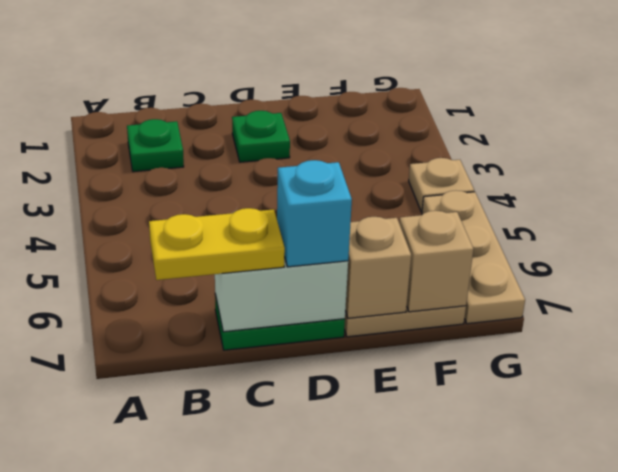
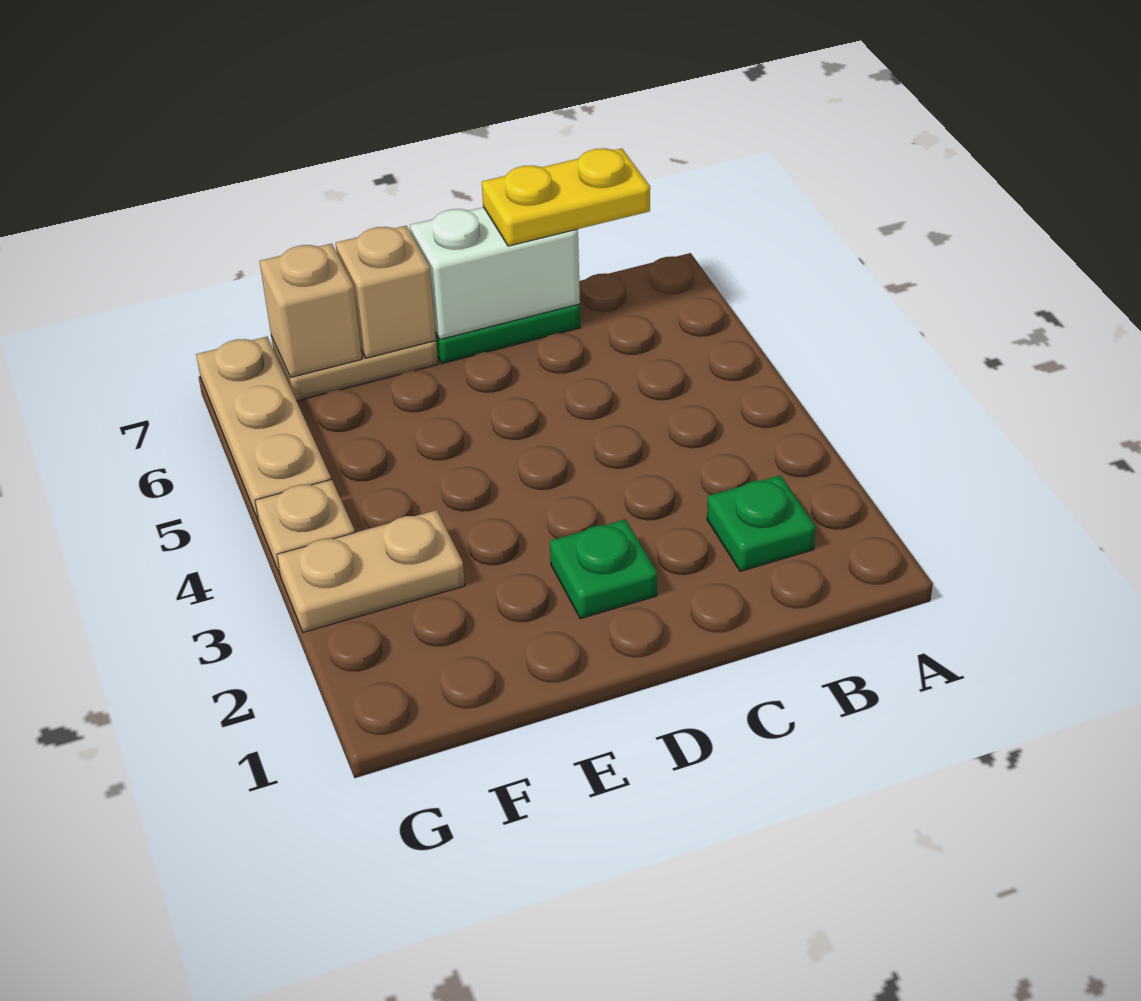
cyan 1x1 brick [277,160,352,267] -> none
none -> tan 1x2 plate [277,510,465,632]

